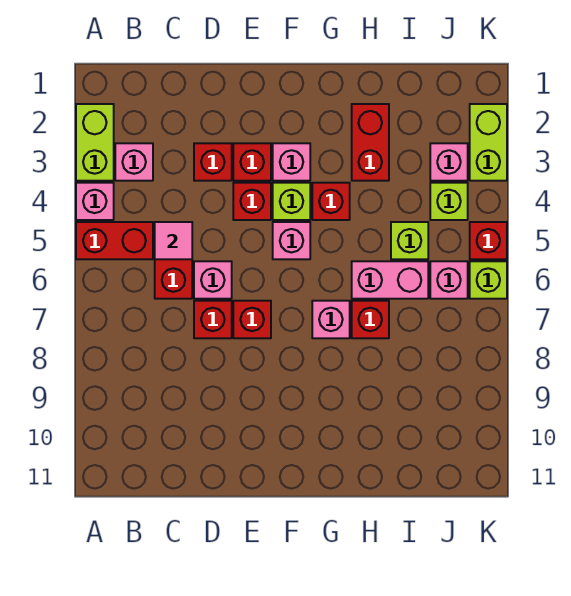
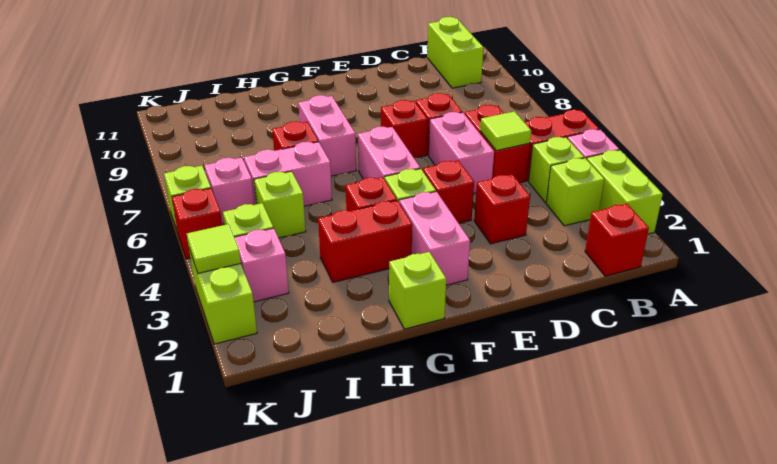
pink 1x1 brick [115,143,153,181] -> lime 1x1 brick [546,158,604,226]
none -> lime 1x1 brick [529,137,584,203]
none -> lime 1x2 brick [427,17,484,88]
pink 1x1 tile [155,222,192,259] -> lime 1x1 tile [480,111,531,151]
pink 1x1 brick [194,261,232,299] -> pink 1x2 brick [429,112,494,193]
red 1x1 brick [233,143,271,181] -> red 1x1 brick moved to [585,204,649,276]
pink 1x1 brick [273,143,310,181] -> pink 1x2 brick [399,192,470,285]
pink 1x1 brick [273,222,310,259] -> pink 1x2 brick [358,127,420,179]
none -> lime 1x1 brick [389,252,446,329]
pink 1x1 brick [312,301,350,338] -> pink 1x2 brick [298,95,356,176]
red 1x2 brick [352,104,389,181] -> red 1x2 brick turned to [318,201,412,282]
none -> lime 1x1 tile [187,224,241,273]

